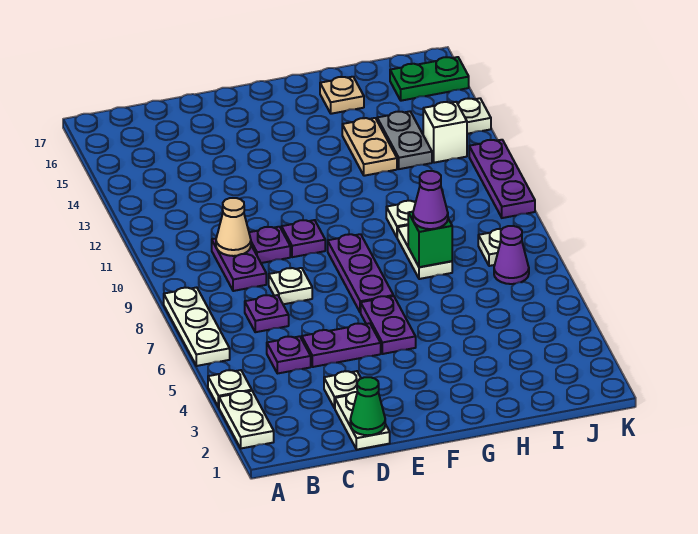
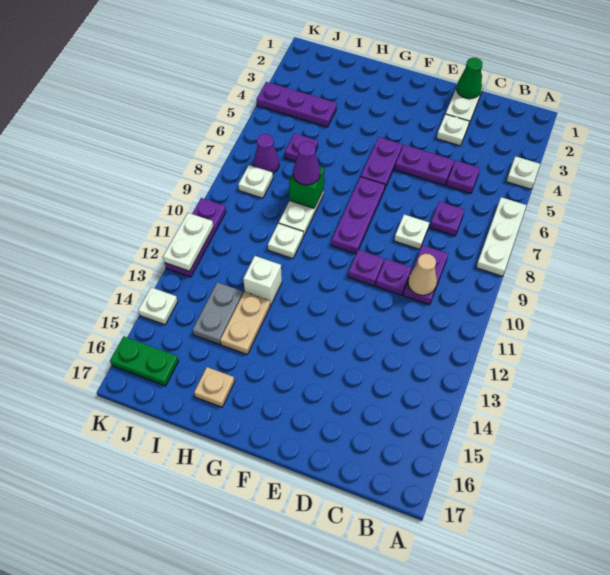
white 1x2 plate [219,391,274,448] -> white 1x2 plate moved to [163,213,213,271]
none -> purple 1x3 plate [256,82,337,127]
none -> purple 1x1 plate [285,133,318,162]
white 1x1 brick [423,102,467,163] -> white 1x1 brick moved to [243,256,282,305]

